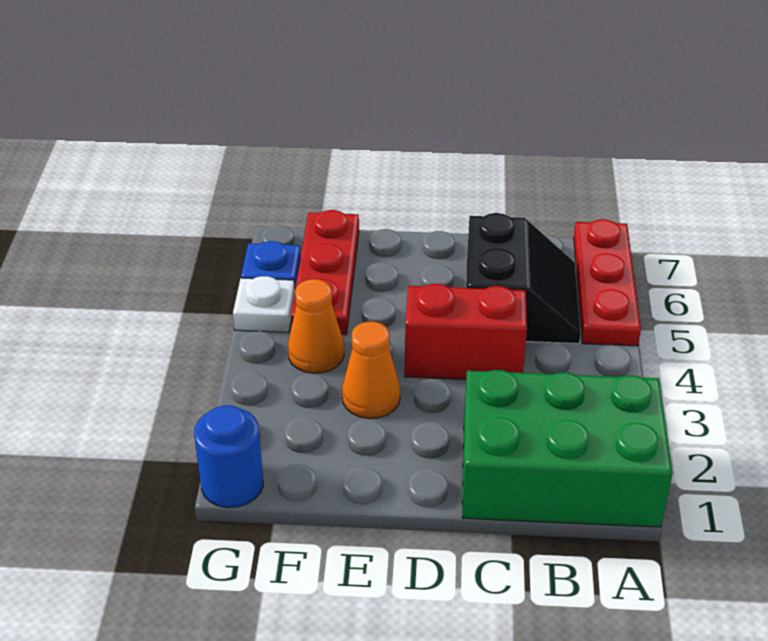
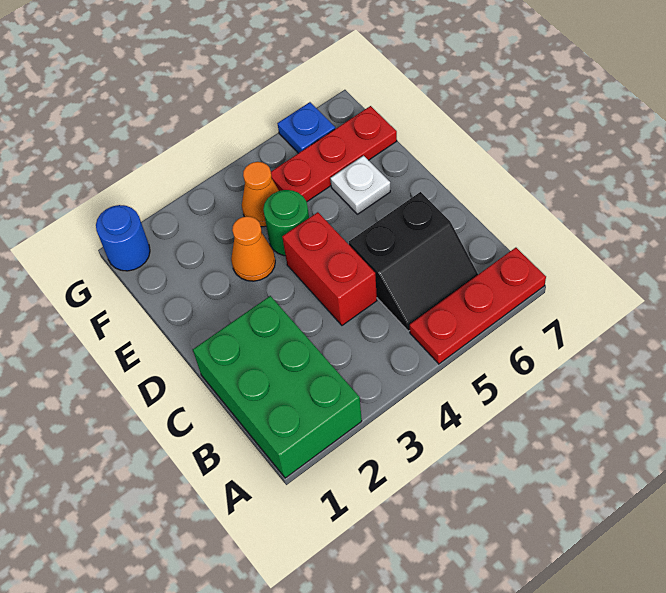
none -> green 1x1 round brick [263,190,309,256]
white 1x1 plate [233,276,295,332] -> white 1x1 plate moved to [330,156,390,214]

